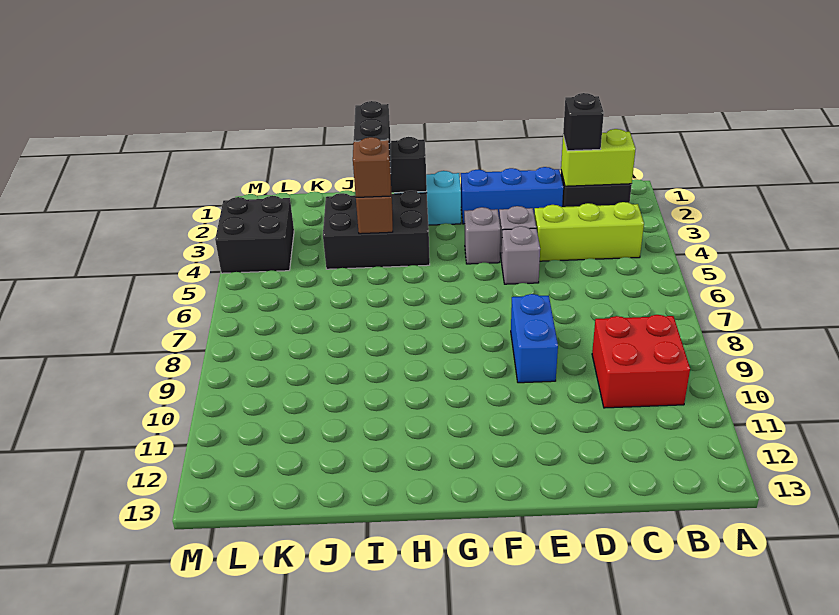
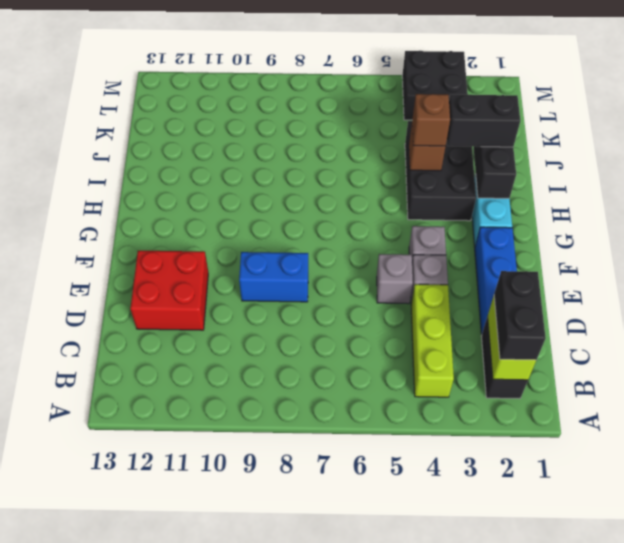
red 2x2 brick [592,315,690,408] -> red 2x2 brick moved to [130,251,208,330]
black 1x1 brick [563,93,604,151] -> black 1x2 brick [494,271,546,360]

